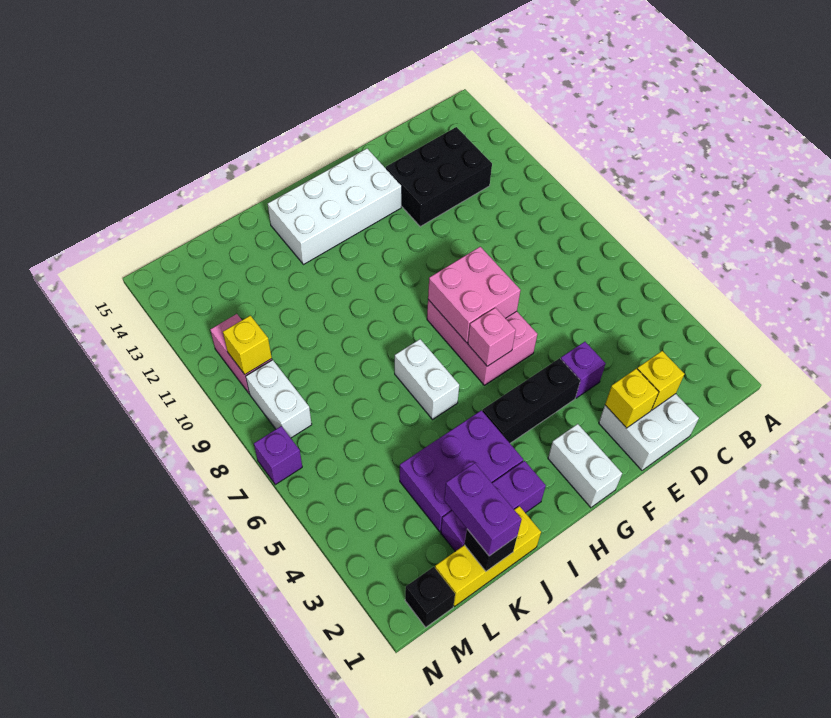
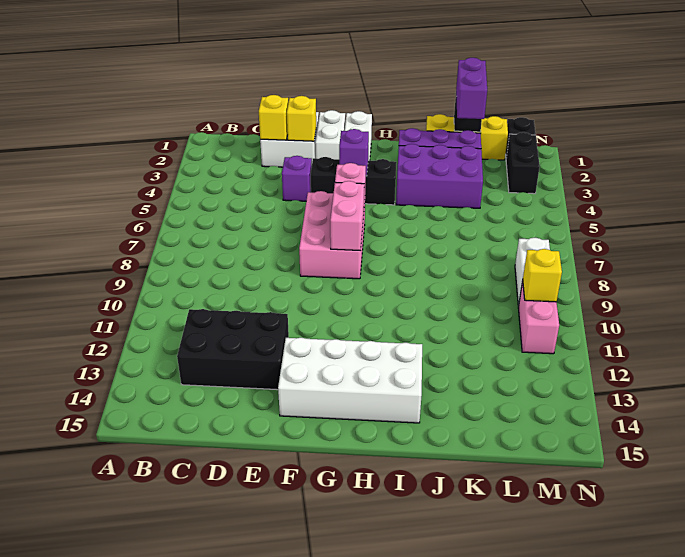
pink 2x2 brick [428,247,521,343] -> pink 1x2 brick [330,181,364,251]
white 1x2 brick [395,339,459,419] -> white 1x2 brick moved to [315,110,345,159]
none -> black 1x2 brick [506,132,540,194]
purple 1x1 brick [254,426,302,485] -> purple 1x1 brick moved to [339,129,369,176]

